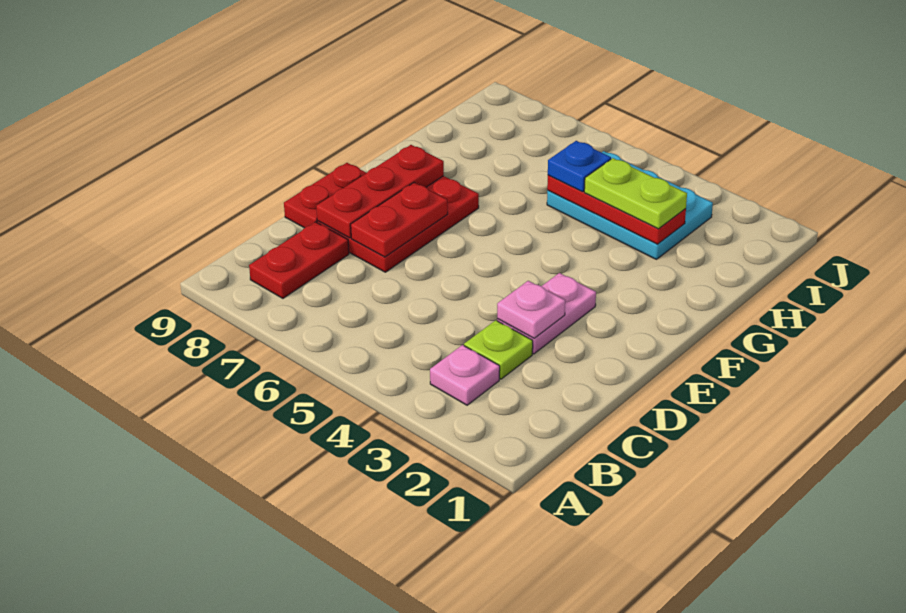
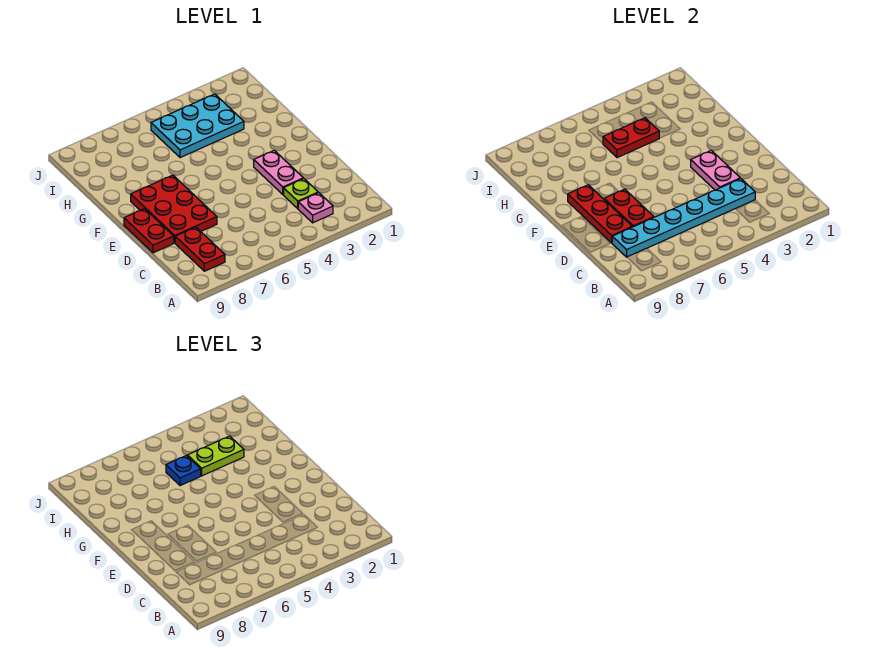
none -> cyan 1x6 plate [612,179,755,257]
pink 1x1 plate [497,281,565,338] -> pink 1x2 plate [691,150,740,190]
red 1x3 plate [547,175,686,244] -> red 1x2 plate [603,118,659,158]

